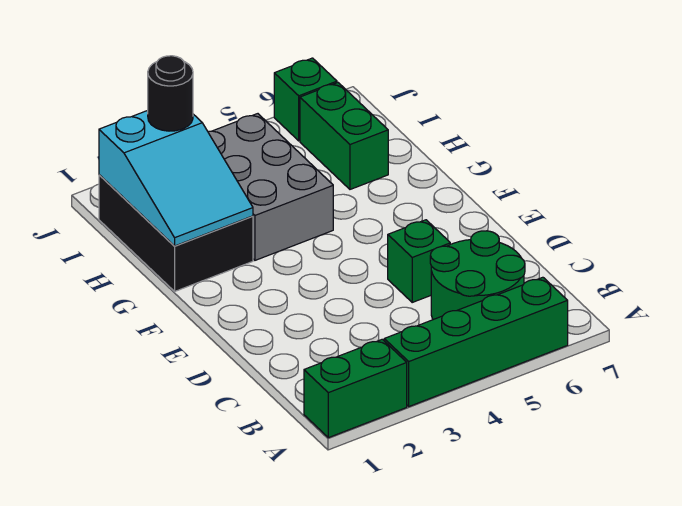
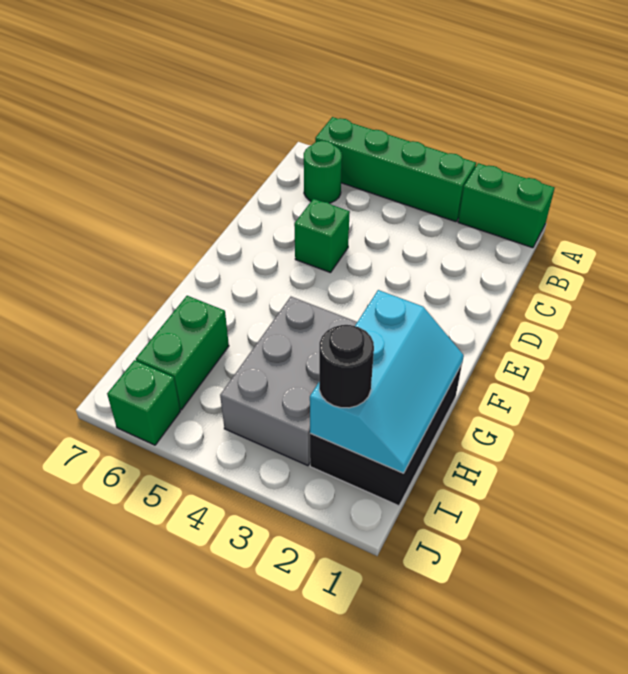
green 2x2 round brick [430,231,525,320] -> green 1x1 round brick [304,141,342,203]
cyan 2x3 slope [99,110,253,246] -> cyan 2x3 slope turned to [310,290,464,473]

